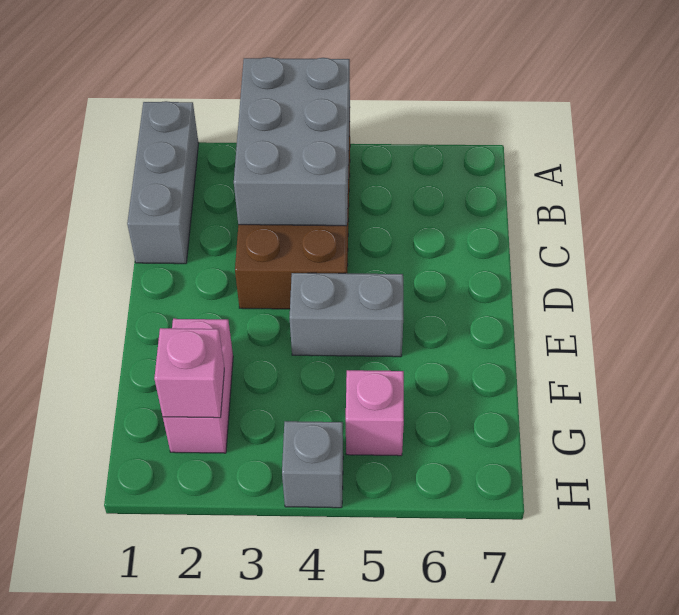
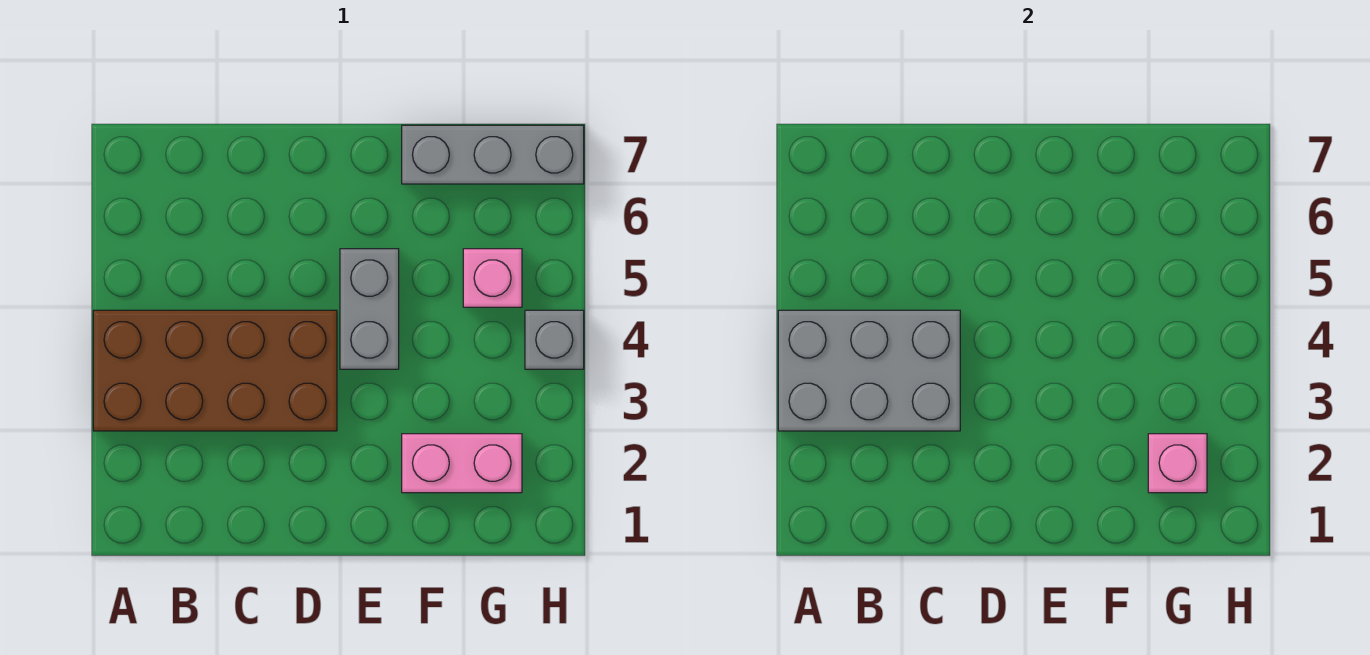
grey 1x3 brick [127,101,199,264] -> grey 1x3 brick moved to [402,125,584,184]

